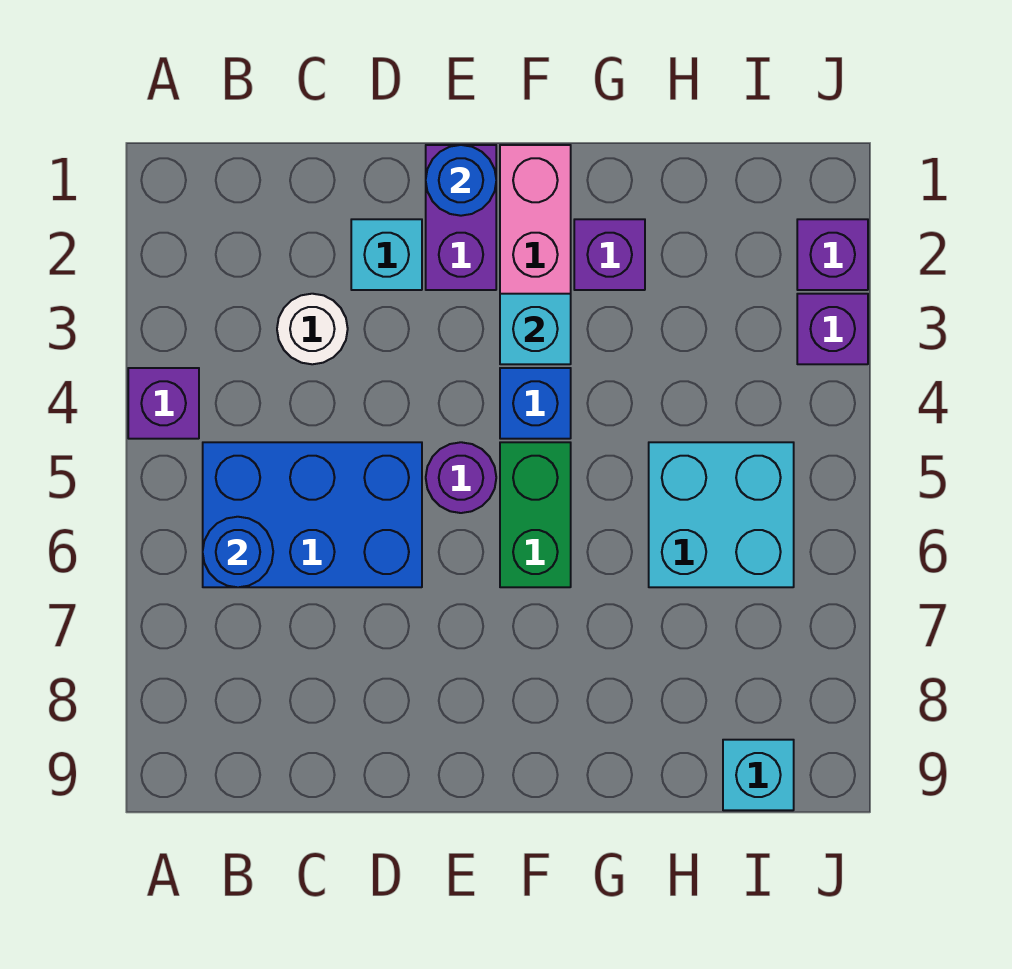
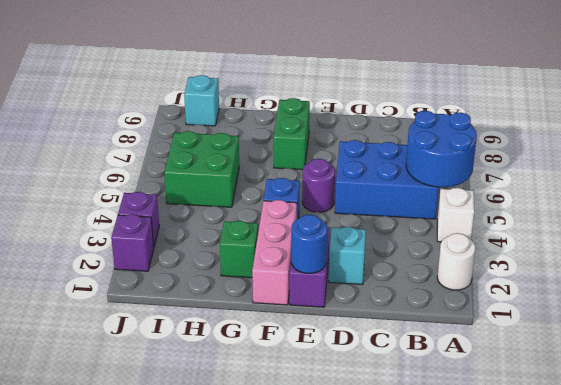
purple 1x1 brick [128,368,199,439] -> white 1x1 brick [437,188,474,242]
blue 1x1 round brick [203,517,273,587] -> blue 2x2 round brick [406,111,477,187]
white 1x1 round brick [277,294,348,364] -> white 1x1 round brick moved to [437,233,476,290]
cyan 1x1 brick [500,294,571,364] -> none
green 1x2 brick [500,442,571,587] -> green 1x2 brick moved to [273,98,310,170]
purple 1x1 brick [574,219,645,290] -> green 1x1 brick [220,221,258,278]
cyan 2x2 brick [649,442,794,587] -> green 2x2 brick [164,131,239,207]

